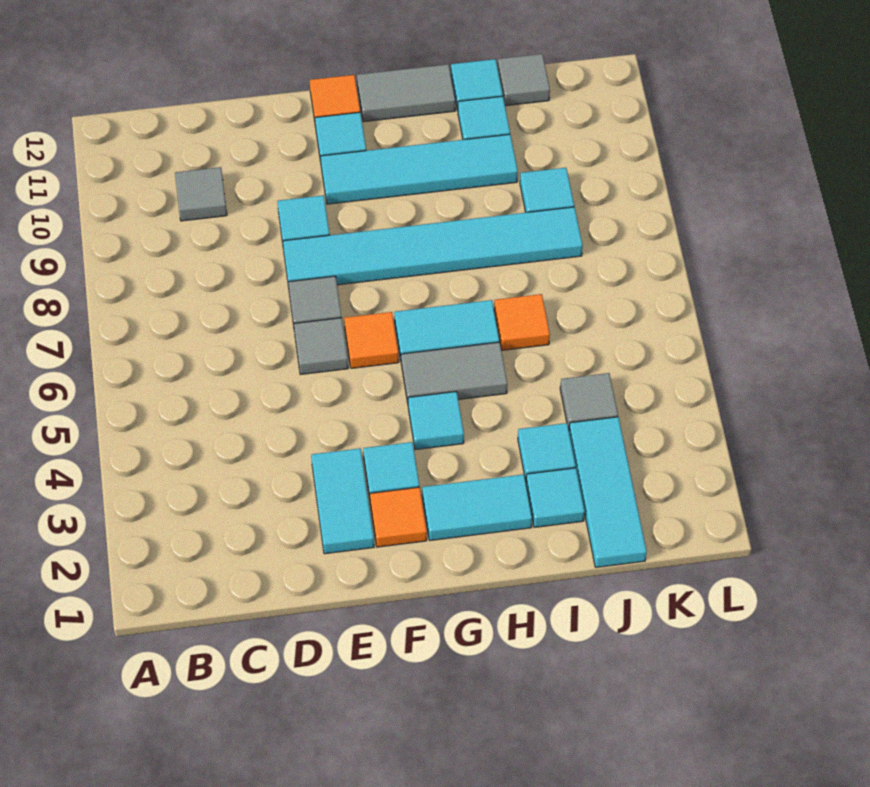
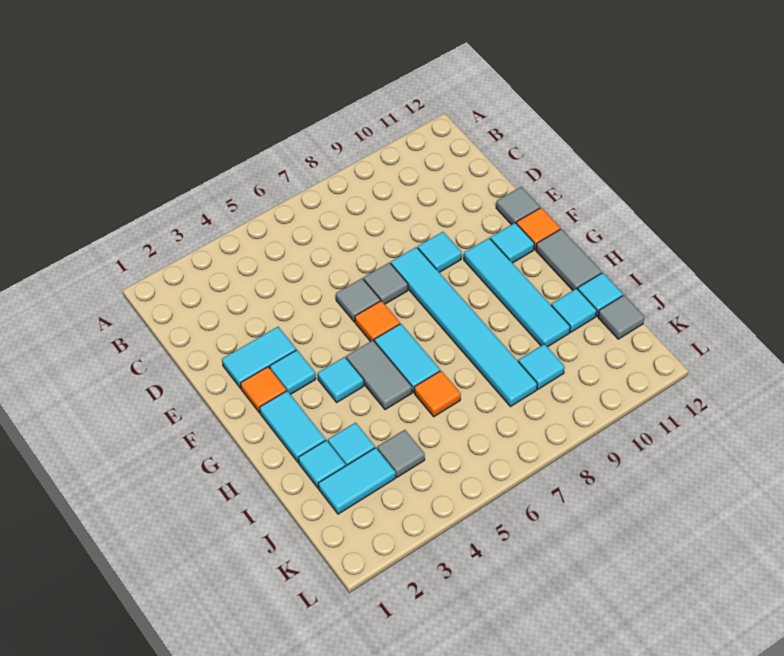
grey 1x1 tile [175,167,227,221] -> grey 1x1 tile moved to [496,187,540,225]
cyan 1x3 tile [569,417,647,567] -> cyan 1x2 tile [318,448,396,514]

